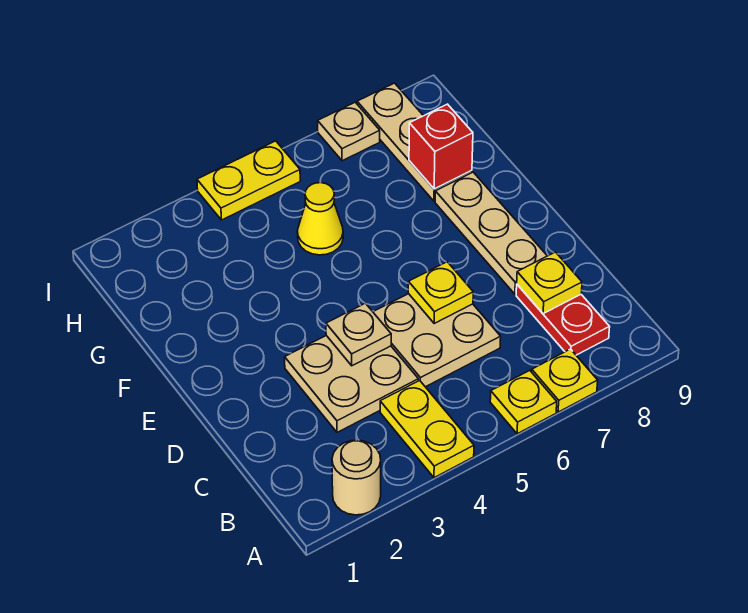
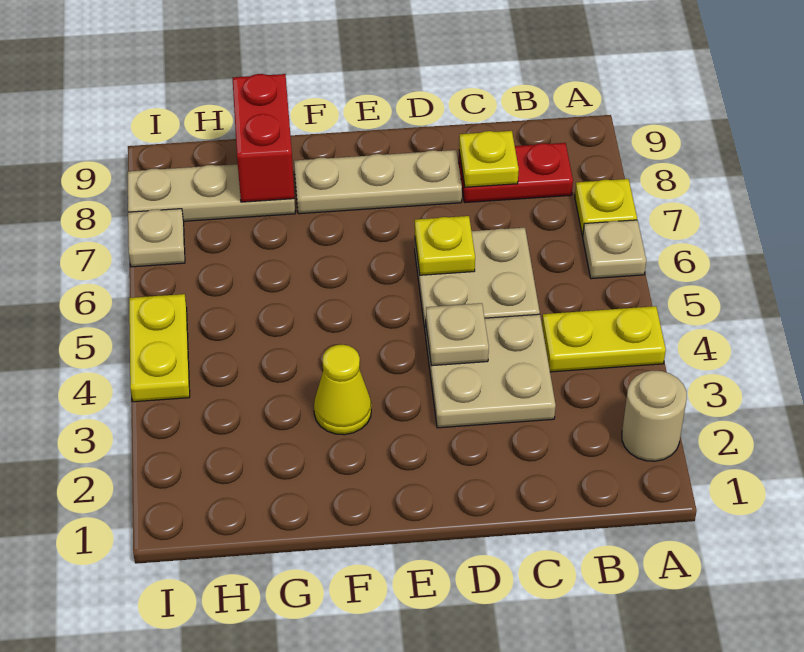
yellow 1x1 plate [490,370,557,434] -> tan 1x1 plate [583,220,646,279]
yellow 1x1 cone [297,182,343,255] -> yellow 1x1 cone moved to [314,345,371,435]
red 1x1 brick [409,104,473,189] -> red 1x2 brick [232,74,294,202]

